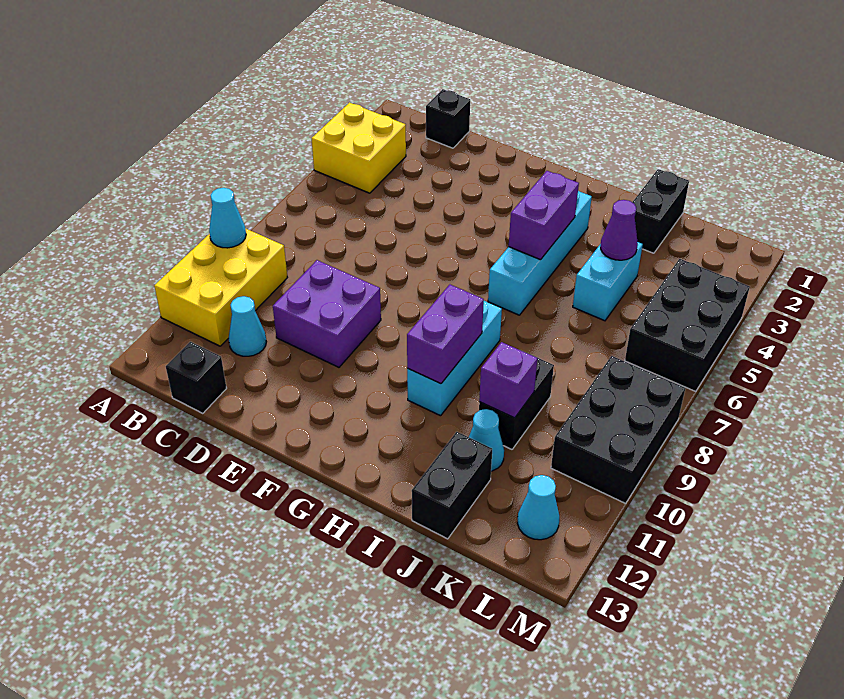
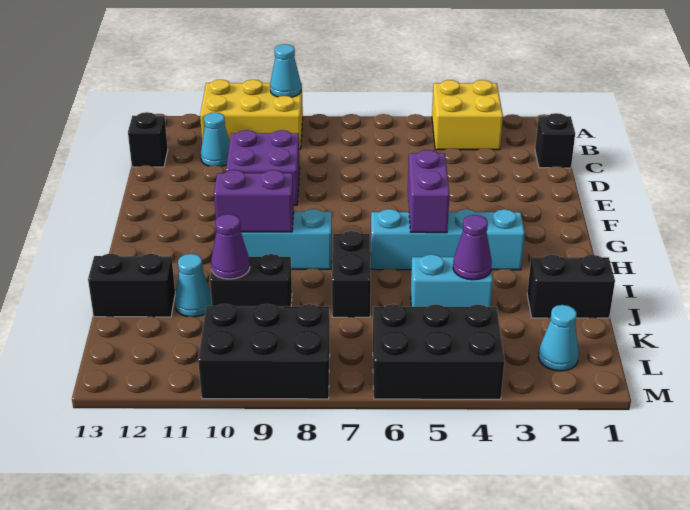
purple 1x2 brick [509,171,579,260] -> purple 1x2 brick turned to [408,150,450,233]
none -> black 1x2 brick [332,231,371,317]
purple 1x1 brick [479,342,537,418] -> purple 1x1 cone [211,214,250,279]
cyan 1x1 cone [517,475,559,540] -> cyan 1x1 cone moved to [539,305,579,371]

